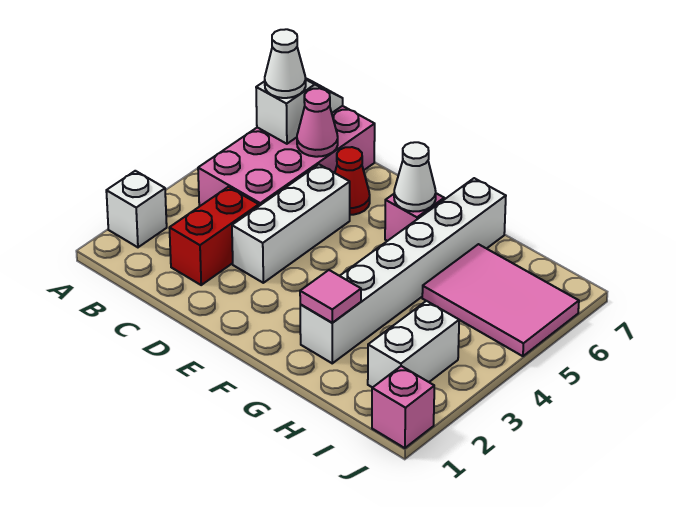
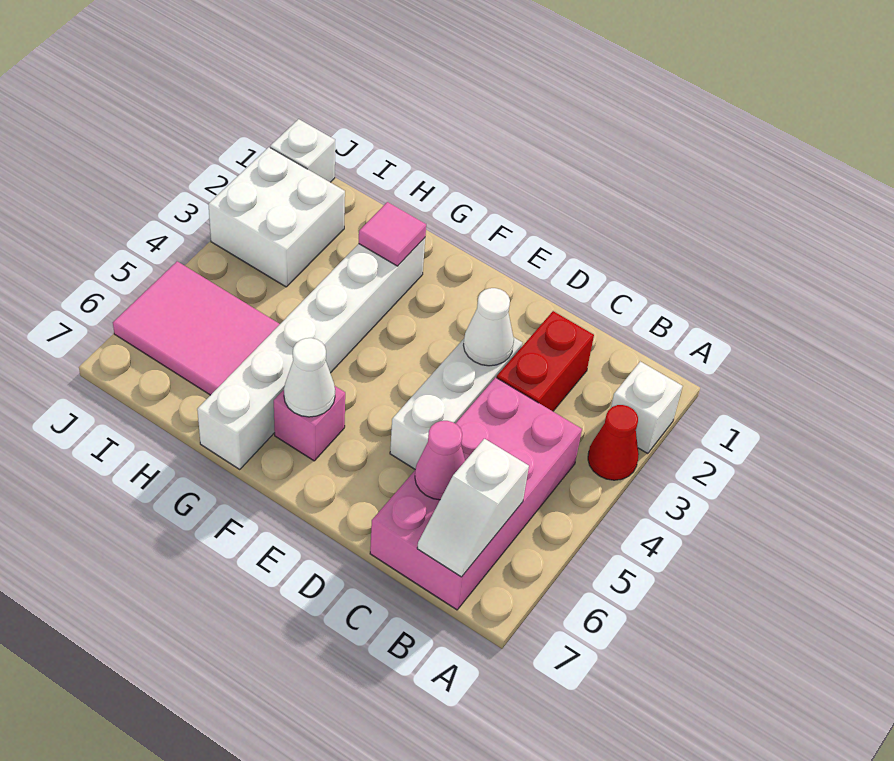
white 1x1 cone [265,29,306,98] -> white 1x1 cone moved to [464,288,514,366]
red 1x1 cone [335,147,370,215] -> red 1x1 cone moved to [588,405,639,480]
white 1x2 brick [368,301,459,388] -> white 2x2 brick [208,147,345,287]
pink 1x1 brick [372,366,434,448] -> white 1x1 brick [270,119,335,182]

